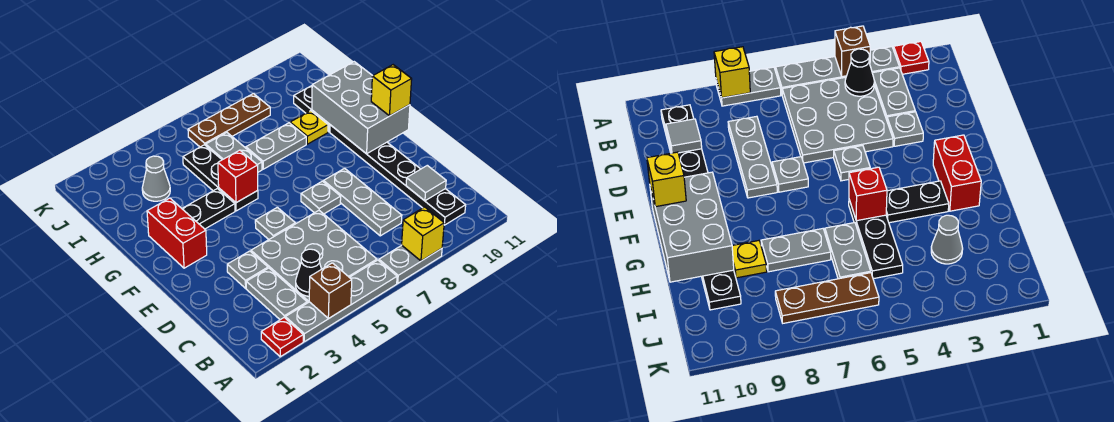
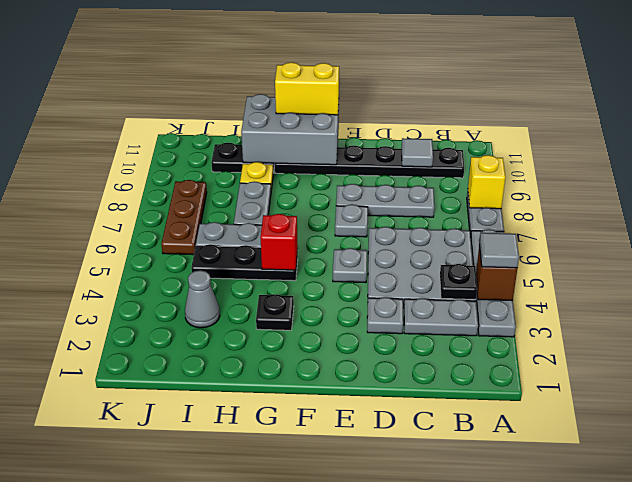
red 1x1 plate [261,318,303,357] -> none
none -> grey 1x1 tile [479,233,519,268]
black 1x1 cone [296,249,321,296] -> black 1x1 plate [440,264,477,299]
red 1x2 brick [147,198,207,268] -> none
yellow 1x1 brick [371,65,412,116] -> yellow 1x2 brick [275,62,339,115]
black 1x2 plate [182,189,235,229] -> black 1x1 plate [256,294,294,330]

